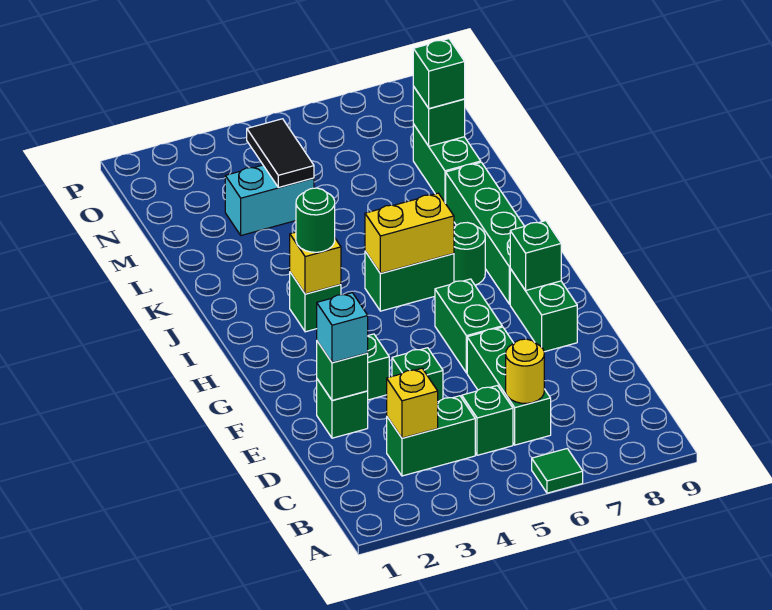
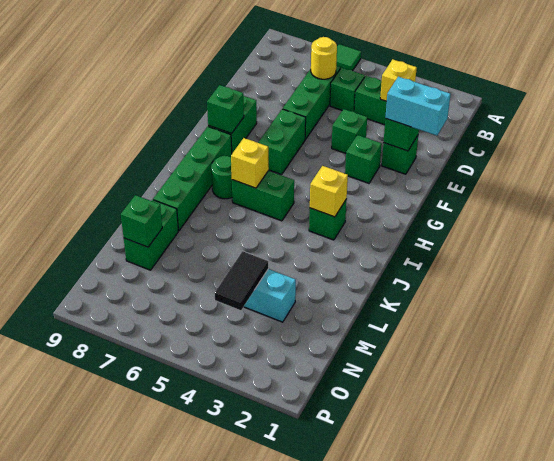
cyan 1x1 brick [317,293,368,363] -> cyan 1x2 brick [385,77,451,136]
green 1x1 round brick [296,188,335,252] -> none
yellow 1x2 brick [365,193,454,273] -> yellow 1x1 brick [231,138,269,188]
green 1x1 brick [413,39,465,108] -> none

